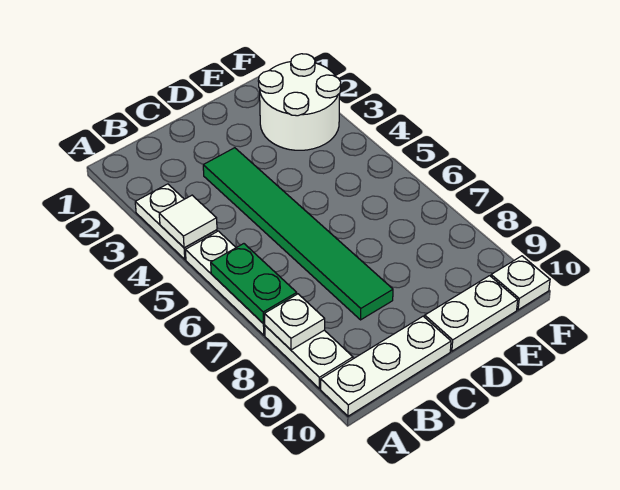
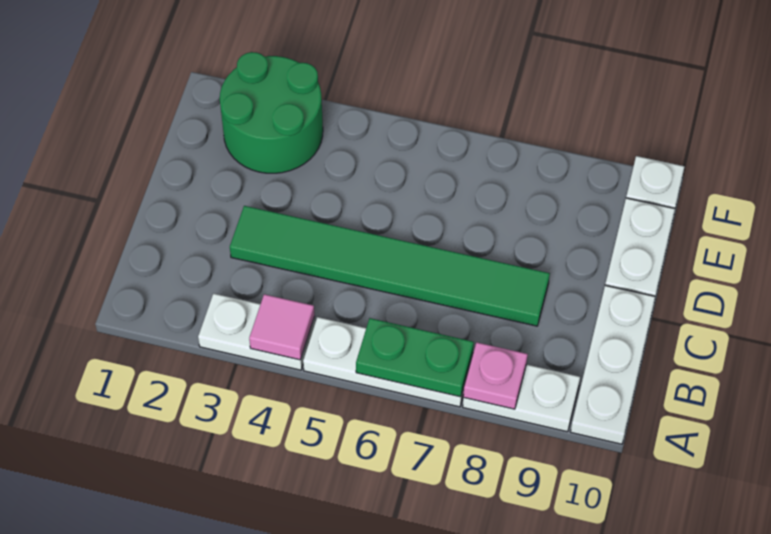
white 1x1 tile [159,195,217,248] -> pink 1x1 tile [249,294,315,360]
white 1x1 plate [265,294,325,350] -> pink 1x1 plate [463,342,528,409]
white 2x2 round brick [258,54,341,150] -> green 2x2 round brick [220,52,323,173]

